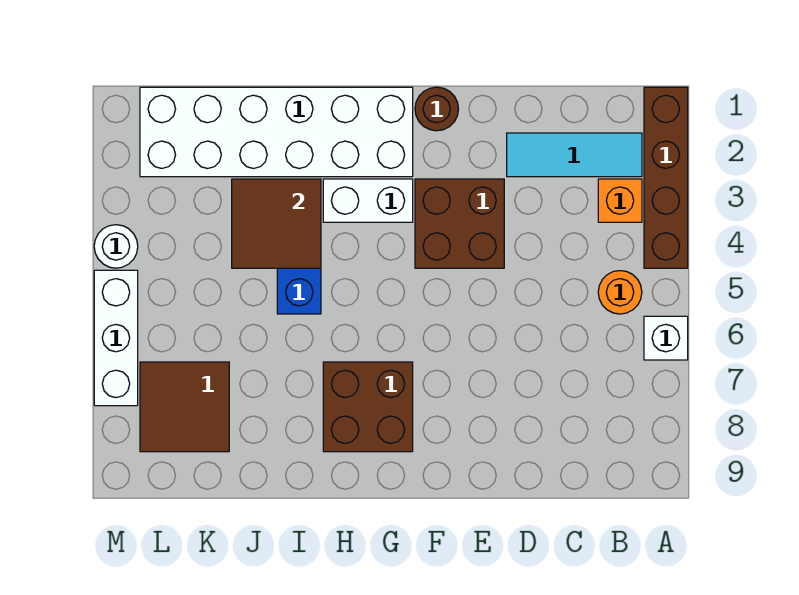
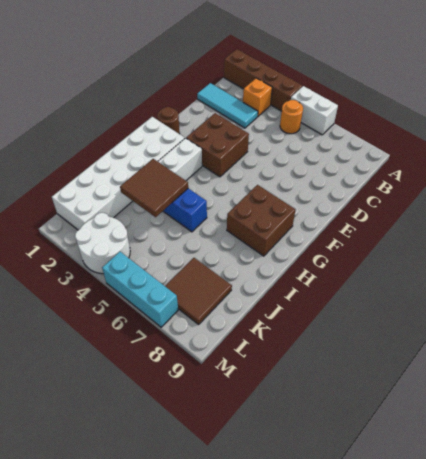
white 1x1 brick [644,316,688,360] -> white 1x2 brick [291,86,338,135]
cyan 1x3 tile [507,133,642,177] -> cyan 1x3 tile turned to [197,83,258,128]
white 1x1 round brick [94,225,138,268] -> white 2x2 round brick [75,213,130,274]
white 1x3 brick [94,270,138,406] -> cyan 1x3 brick [102,252,178,327]

